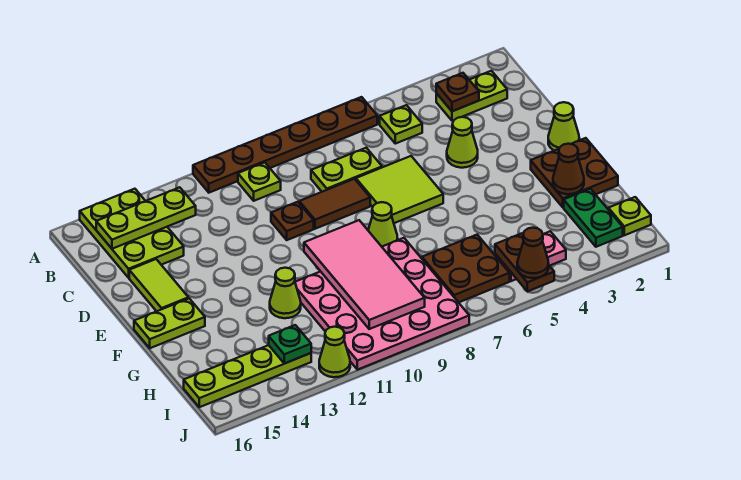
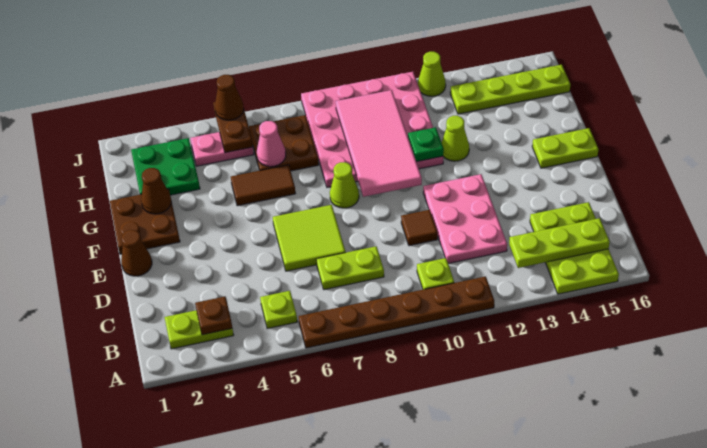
none -> pink 2x3 plate [423,174,507,264]
lime 1x1 cone [447,117,478,168] -> none
brown 1x2 tile [299,179,370,229] -> brown 1x2 tile moved to [231,165,295,206]
brown 1x1 plate [271,202,314,240] -> brown 1x1 tile [401,210,438,246]
lime 1x2 tile [129,259,189,311] -> none
lime 1x1 cone [548,102,579,151] -> brown 1x1 cone [121,230,152,276]
green 1x2 plate [564,189,623,247] -> green 2x2 plate [131,138,200,195]
none -> pink 1x1 cone [257,121,286,167]
lime 1x1 plate [608,197,651,235] -> none
green 1x1 plate [269,325,311,364] -> green 1x1 plate moved to [408,127,444,162]

